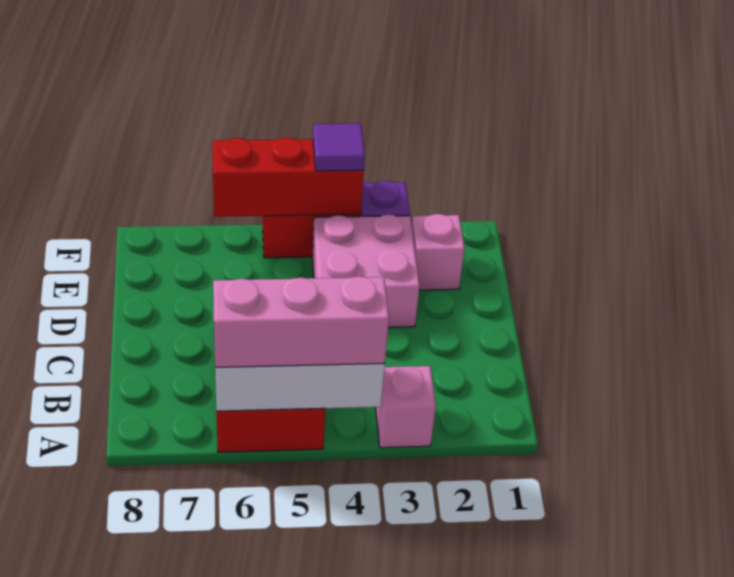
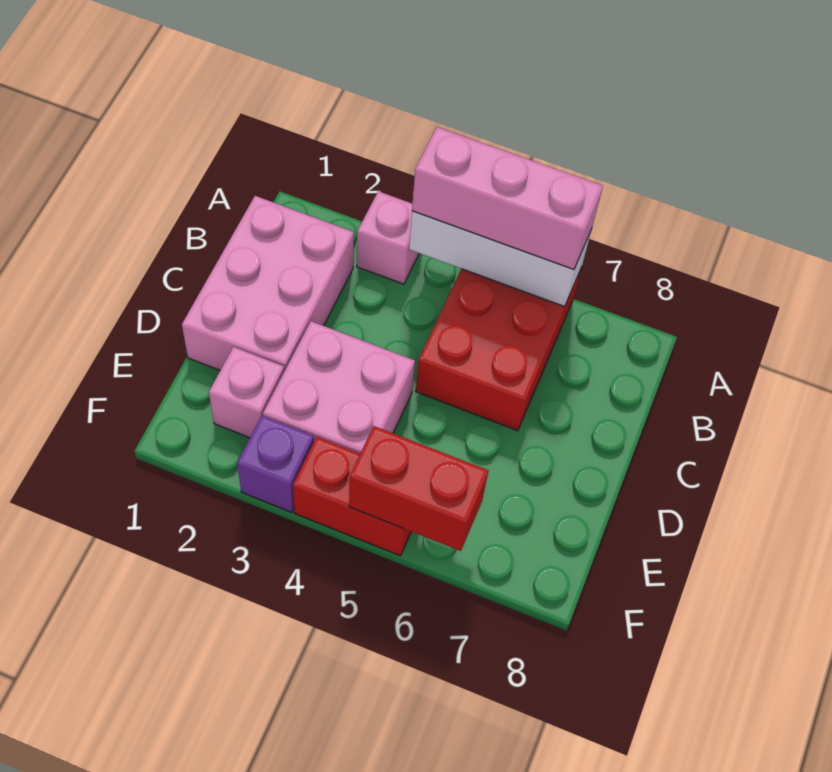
none -> pink 2x3 brick [182,196,354,371]
red 1x3 brick [213,137,364,217] -> red 1x2 brick [349,426,488,551]
purple 1x1 tile [313,124,365,171] -> none

